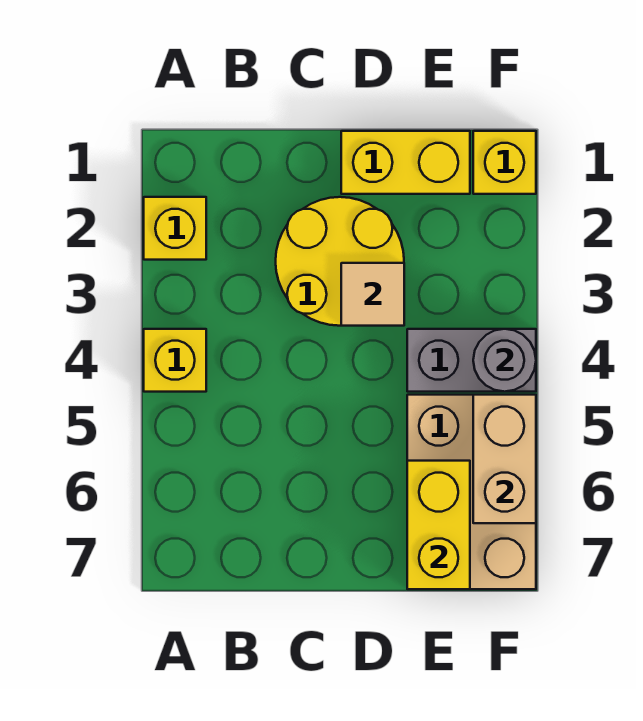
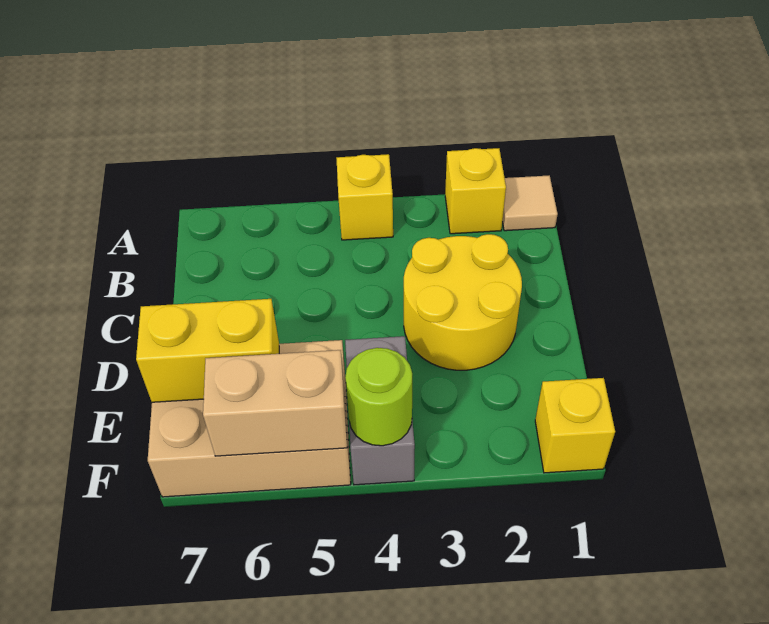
yellow 1x2 brick [341,131,470,194] -> none
tan 1x1 tile [341,263,404,326] -> tan 1x1 tile moved to [502,175,558,231]
grey 1x1 round brick [473,329,536,392] -> lime 1x1 round brick [345,348,412,446]

